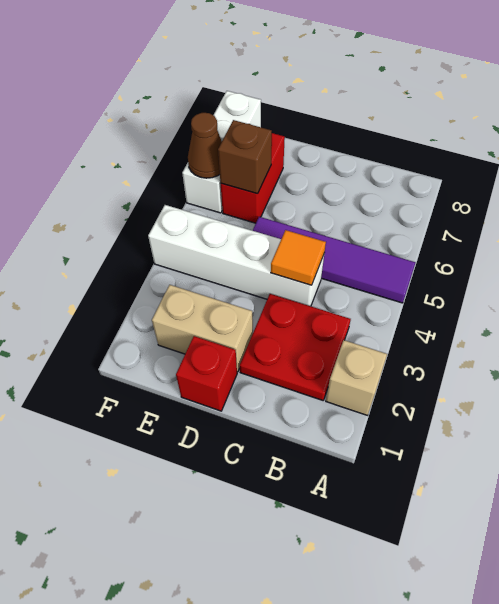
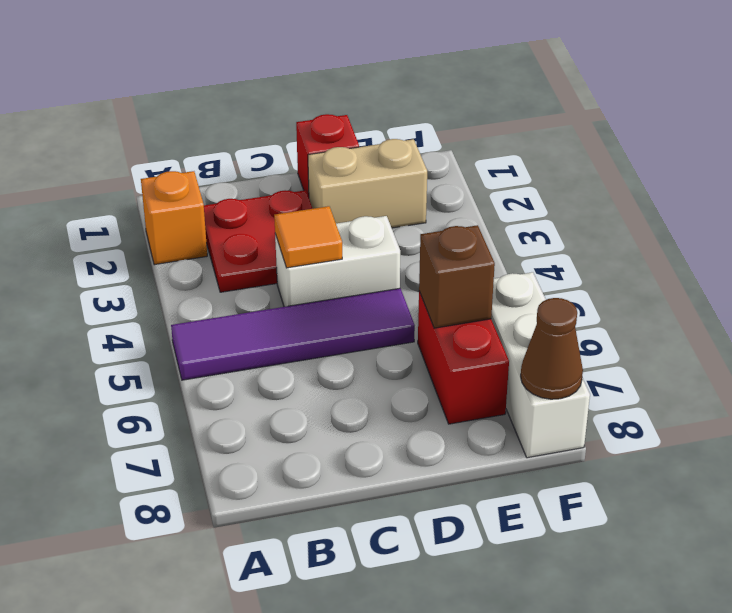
tan 1x1 brick [326,340,387,415] -> orange 1x1 brick [141,171,207,265]
white 1x4 brick [148,205,324,306] -> white 1x2 brick [275,216,400,307]
brown 1x1 cone [188,113,222,178] -> brown 1x1 cone moved to [521,298,583,399]

